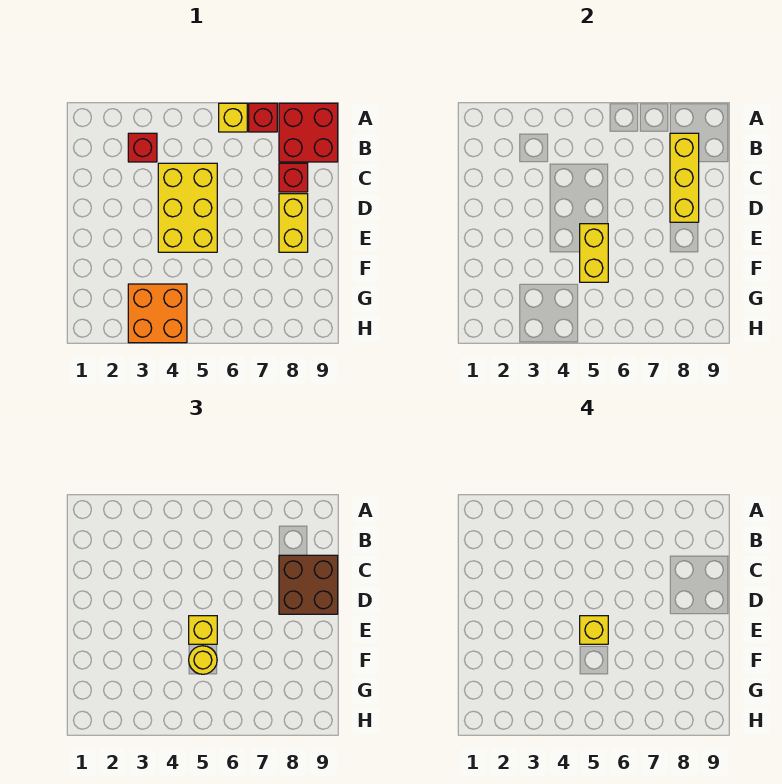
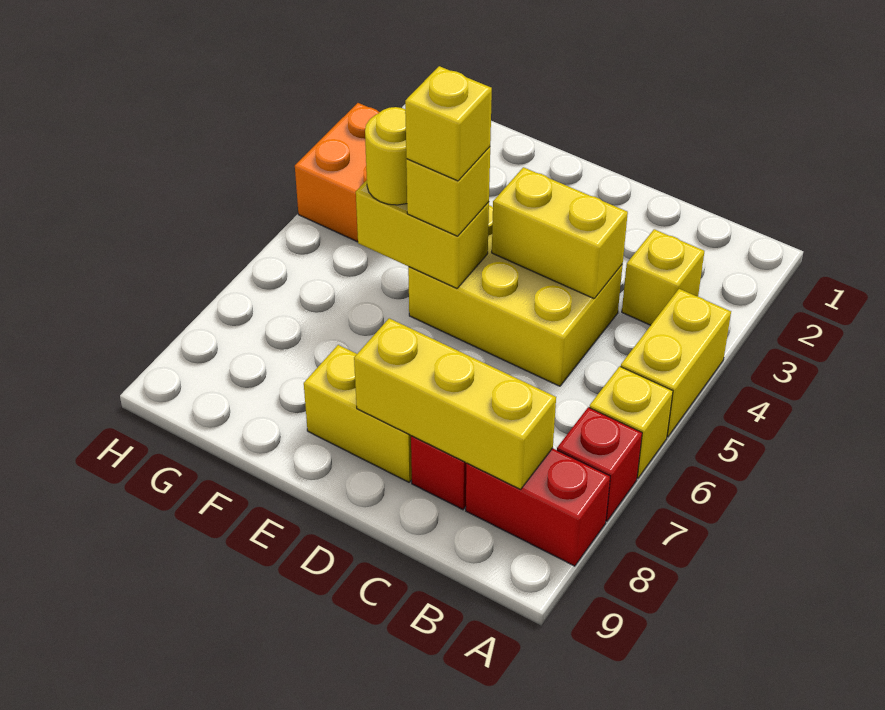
none -> yellow 1x2 brick [621,289,731,437]
red 2x2 brick [279,103,338,162] -> red 1x2 brick [466,448,610,566]
red 1x1 brick [128,133,157,162] -> yellow 1x1 brick [622,229,704,325]
none -> yellow 1x2 brick [492,167,628,299]
brown 2x2 brick [279,555,338,614] -> none

